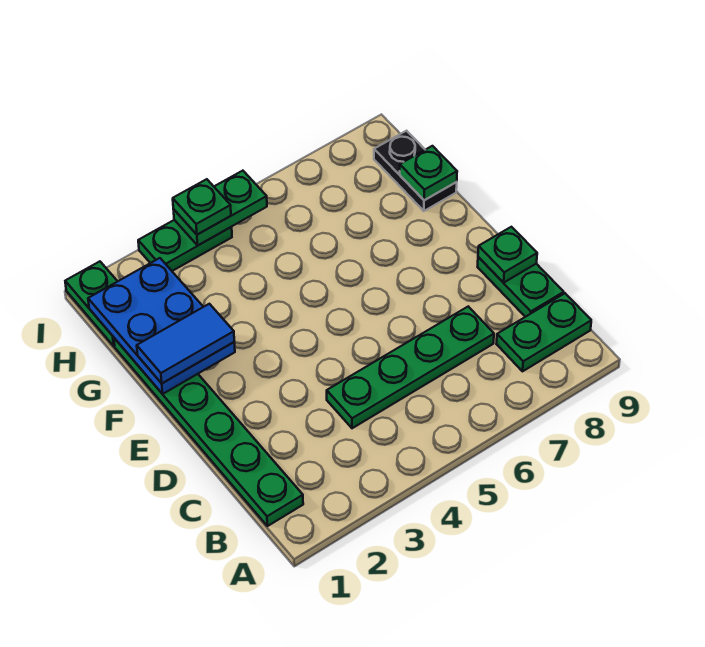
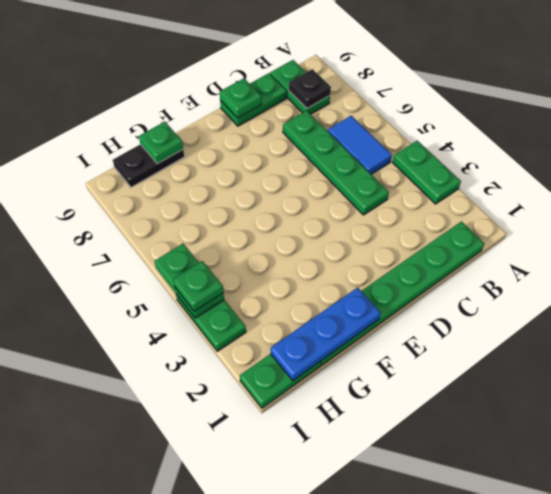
none -> green 1x2 plate [393,141,461,204]
none -> black 1x1 plate [289,69,331,108]
blue 2x3 plate [88,258,235,394] -> blue 1x3 plate [271,288,381,380]
blue 1x2 tile [137,304,234,383] -> blue 1x2 tile moved to [328,116,392,174]

